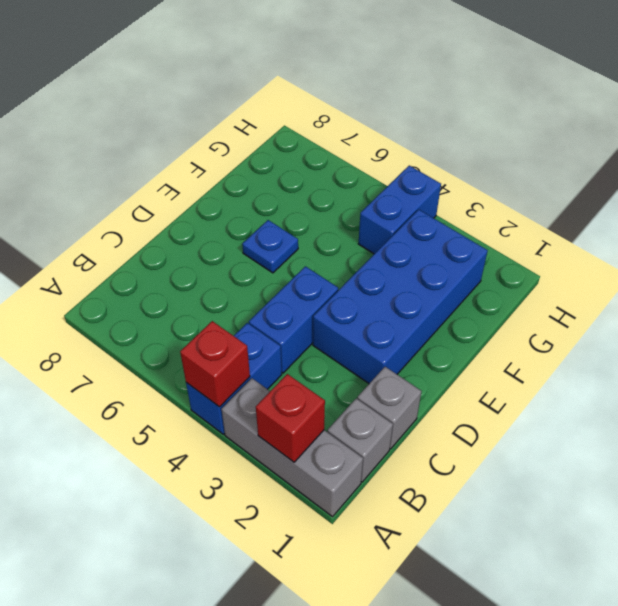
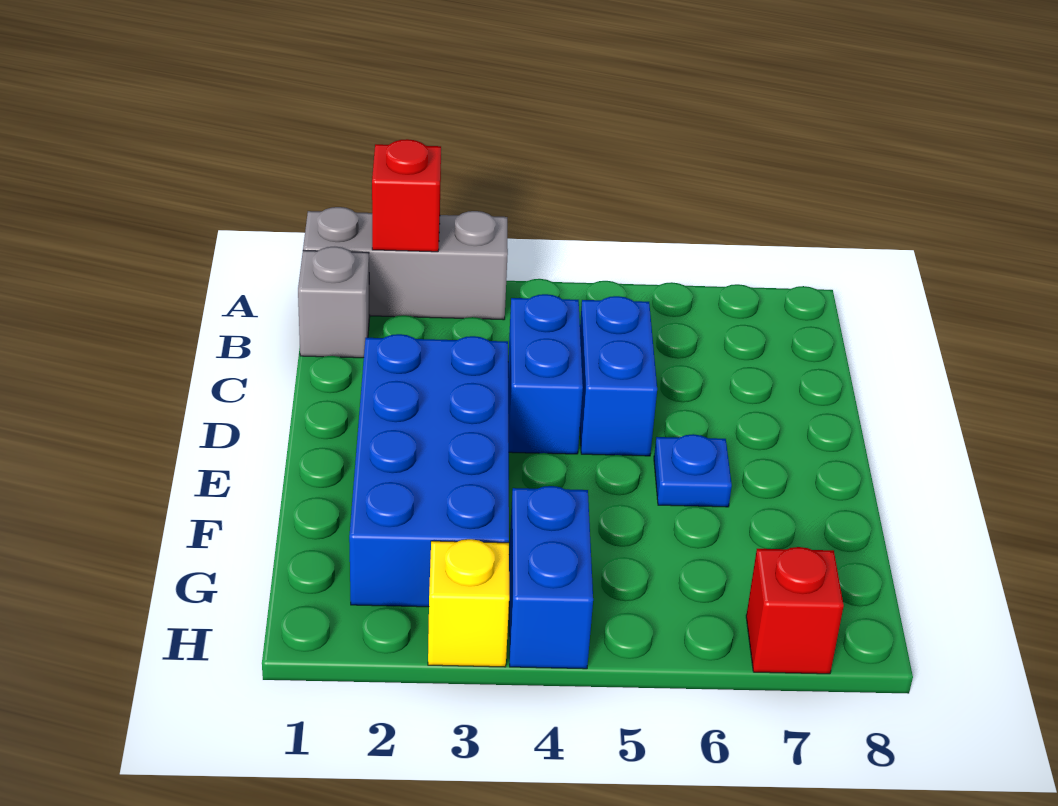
blue 1x2 brick [186,323,282,434] -> blue 1x2 brick moved to [580,296,657,456]
red 1x1 brick [180,321,250,407] -> red 1x1 brick moved to [746,547,844,674]
grey 1x1 brick [357,367,422,449] -> none
none -> yellow 1x1 brick [428,539,509,667]

